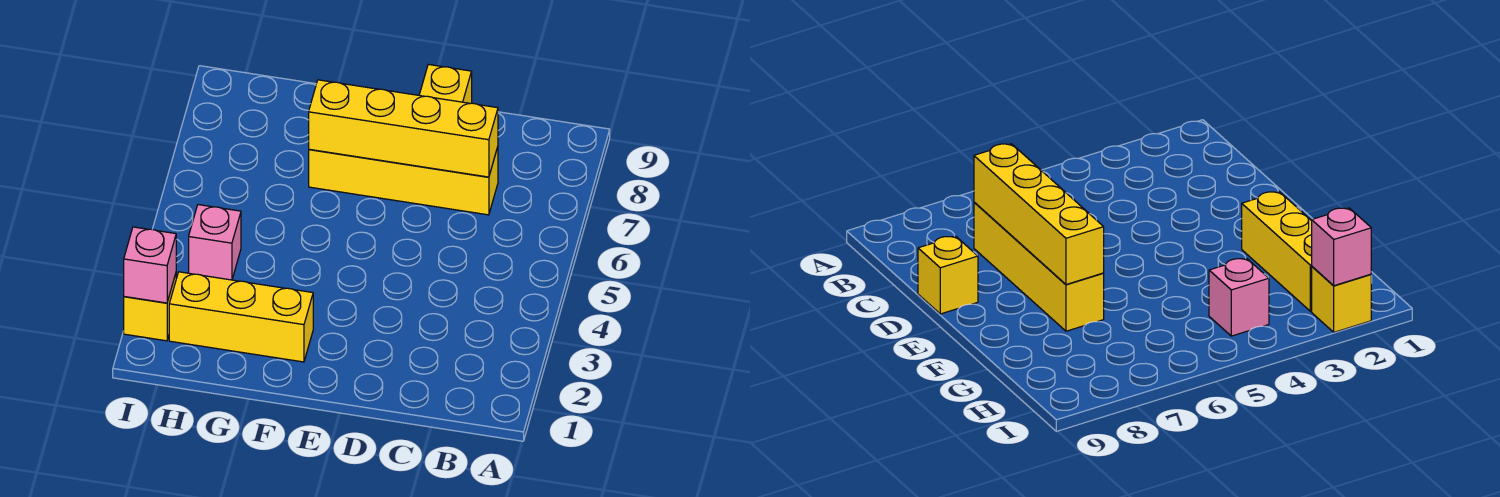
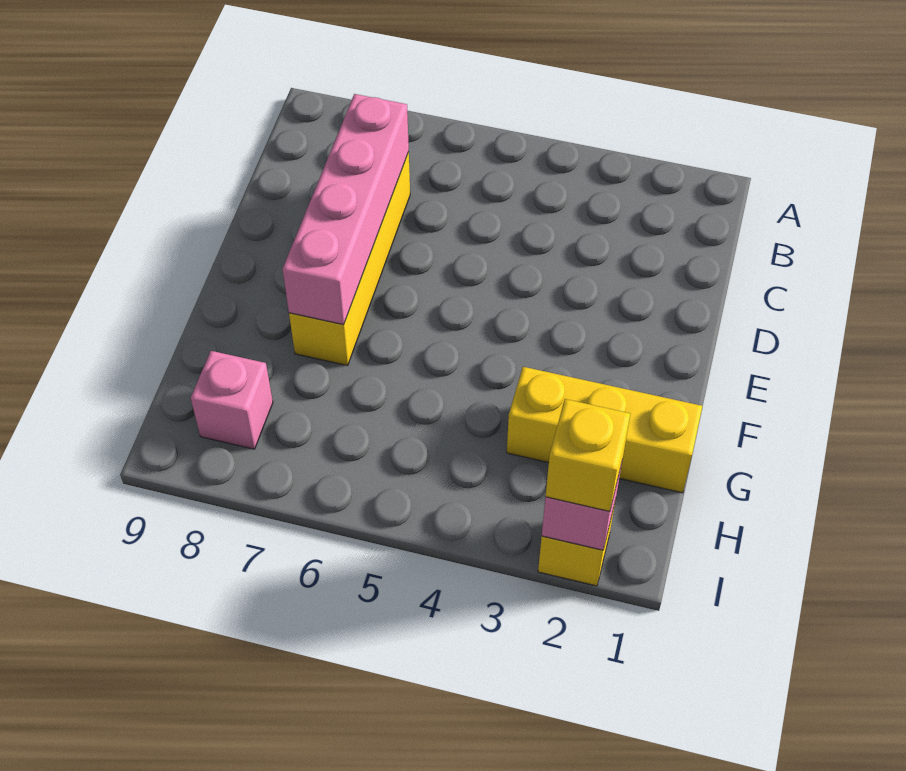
yellow 1x4 brick [309,80,498,177] -> pink 1x4 brick [283,94,409,325]
yellow 1x1 brick [419,64,472,103] -> yellow 1x1 brick moved to [546,399,630,511]
yellow 1x3 brick [169,272,313,362] -> yellow 1x3 brick turned to [507,367,703,493]
pink 1x1 brick [189,205,241,280] -> pink 1x1 brick moved to [191,351,273,449]

